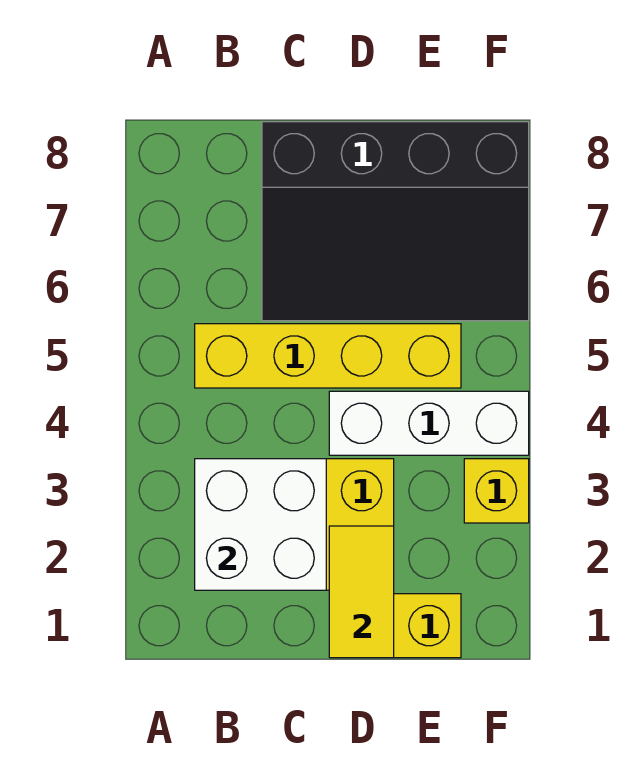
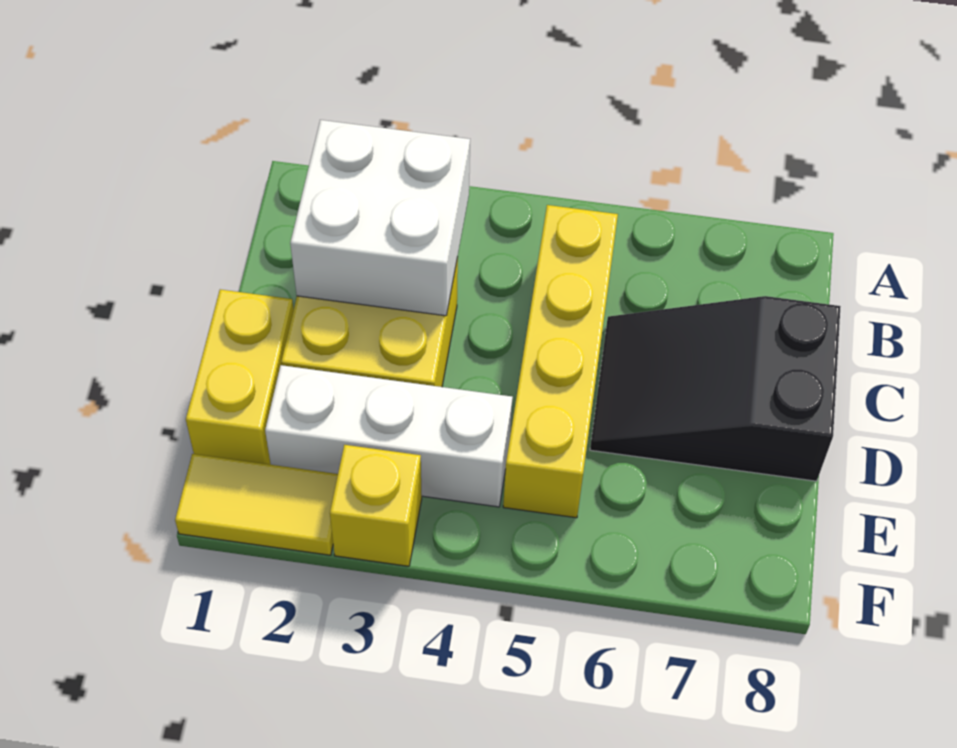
black 3x4 slope [262,122,529,321] -> black 2x3 slope [590,296,841,481]
yellow 1x2 tile [329,526,394,658] -> yellow 1x2 tile moved to [175,454,338,555]
white 1x3 brick [329,391,529,455] -> white 1x3 brick turned to [265,365,513,507]

